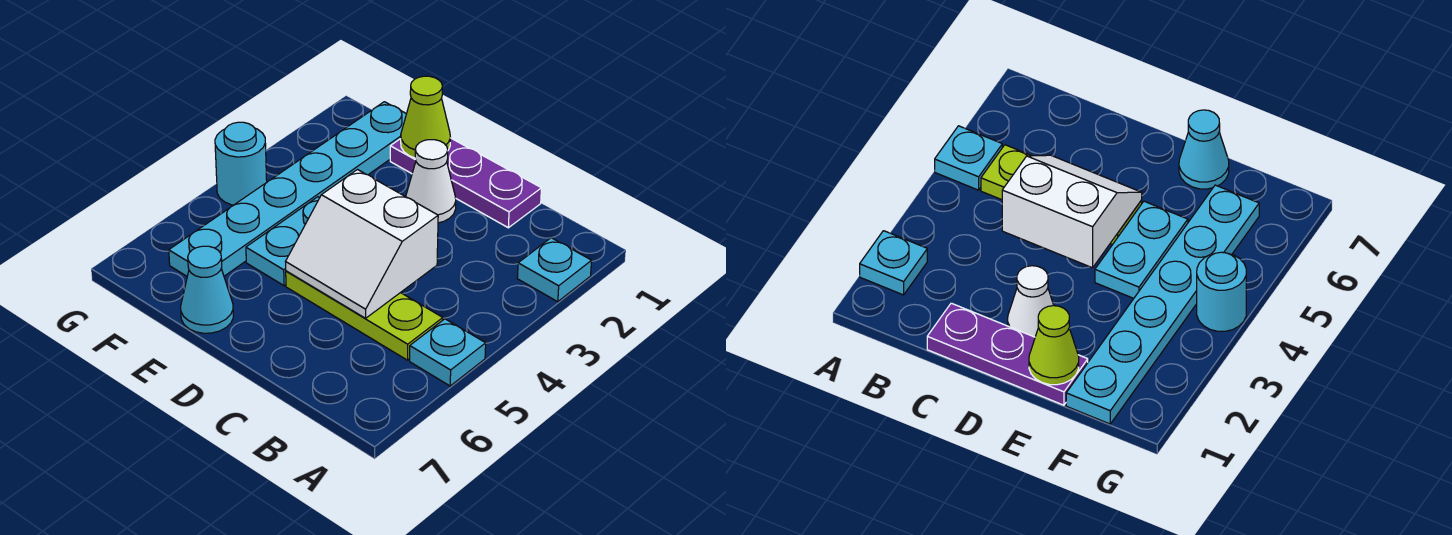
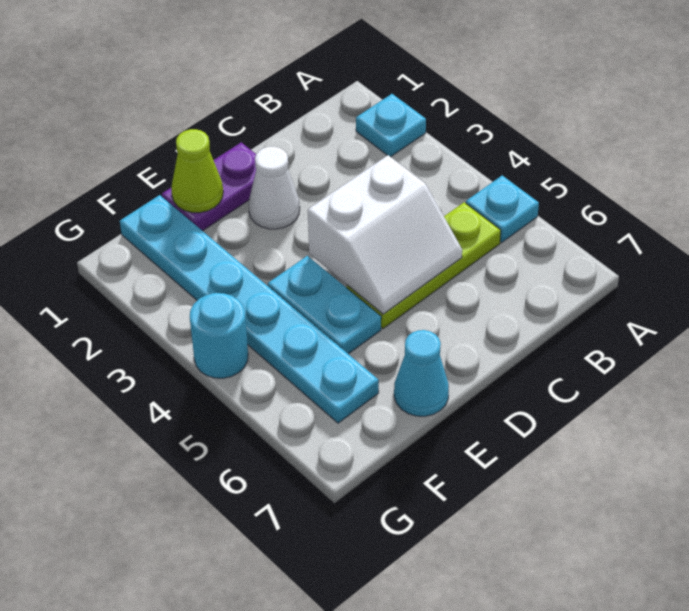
purple 1x3 plate [390,138,541,228] -> purple 1x2 plate [162,142,256,231]

